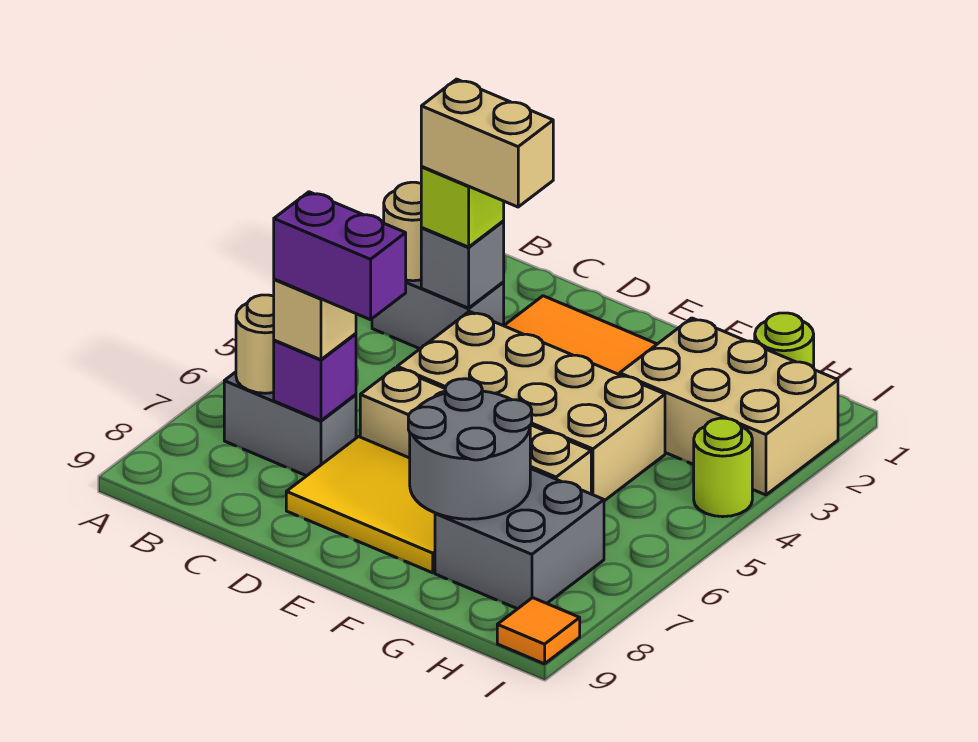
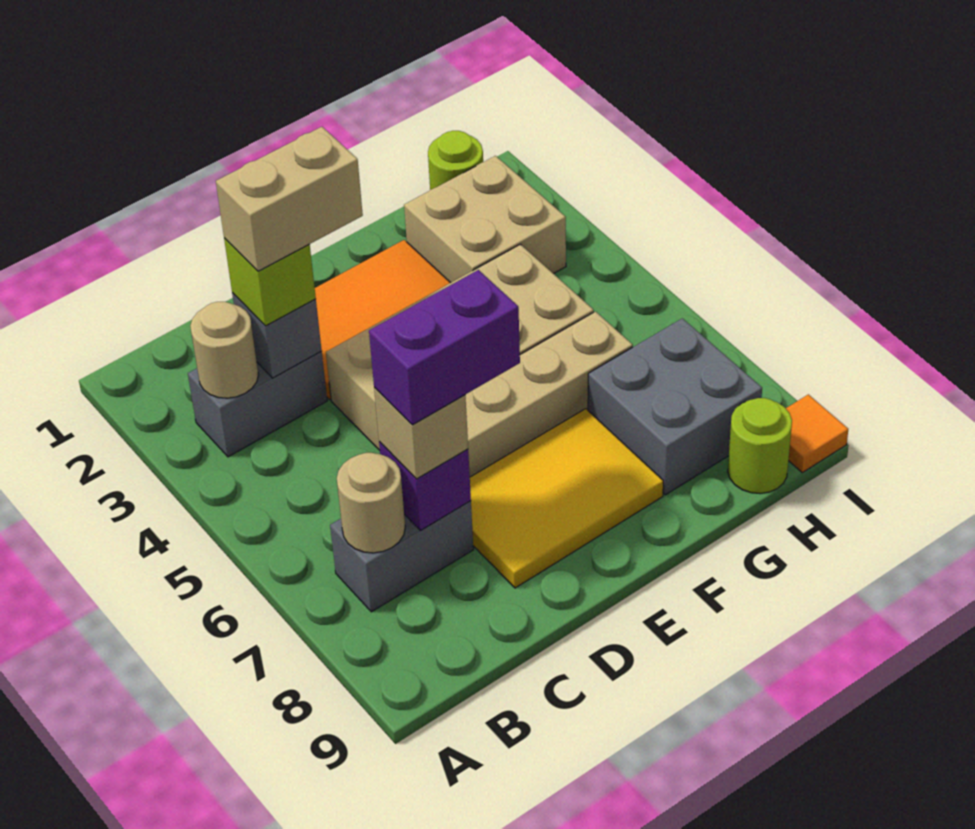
grey 2x2 round brick [408,379,532,519] -> none
tan 2x3 brick [620,318,838,495] -> tan 2x2 brick [404,156,566,283]
lime 1x1 round brick [694,418,752,517] -> lime 1x1 round brick moved to [728,398,792,494]

